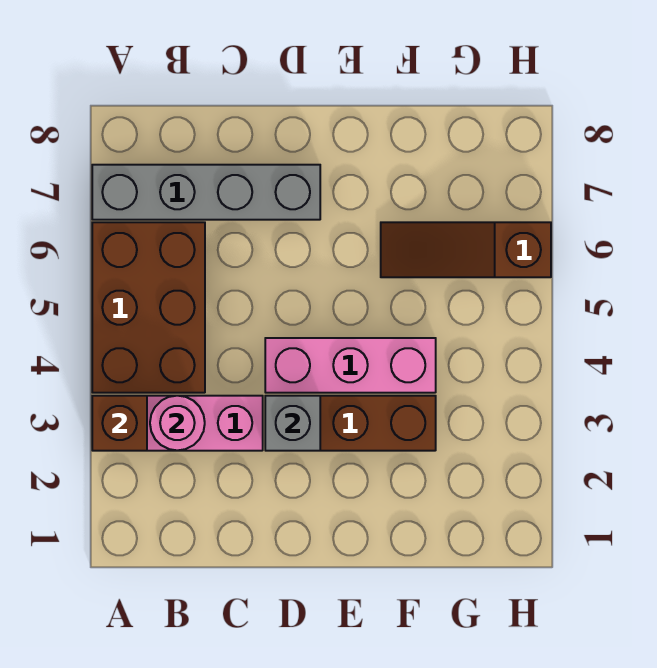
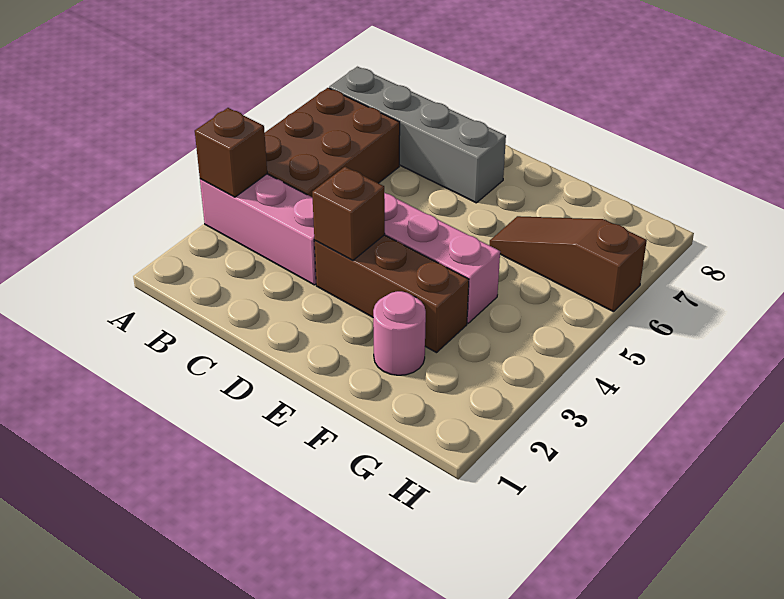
pink 1x1 round brick [150,396,205,450] -> pink 1x1 round brick moved to [373,291,426,375]
grey 1x1 brick [265,396,320,451] -> brown 1x1 brick [312,167,385,260]

